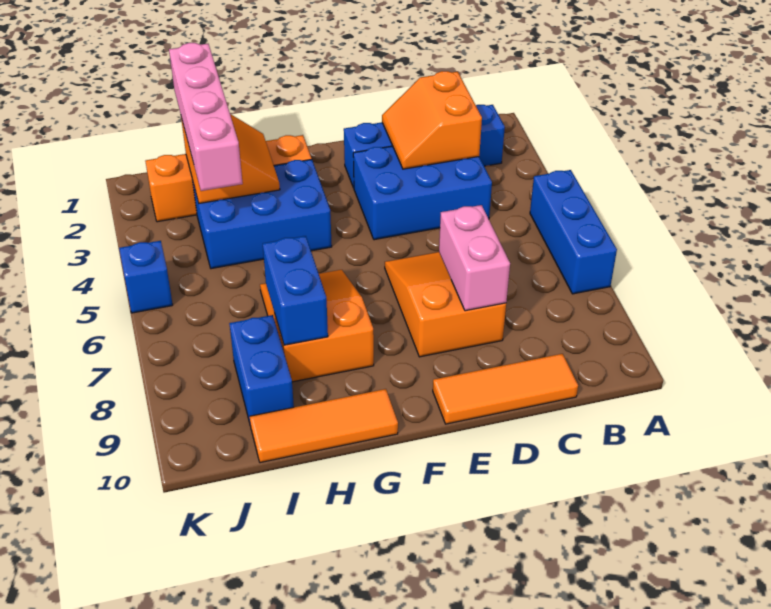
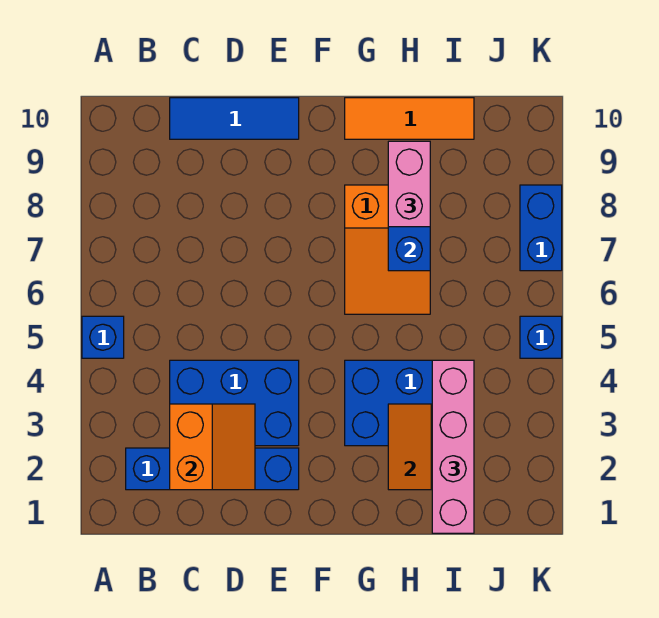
blue 1x3 brick [530,170,617,294] -> blue 1x1 brick [82,316,124,358]
orange 1x3 tile [433,354,578,424] -> blue 1x3 tile [170,98,299,139]
orange 2x3 slope [385,252,506,357] -> none
pink 1x2 brick [439,205,510,311] -> pink 1x2 brick moved to [388,141,430,227]
orange 1x4 brick [145,135,312,222] -> none
blue 1x2 brick [229,315,294,423] -> blue 1x2 brick moved to [520,185,562,271]

